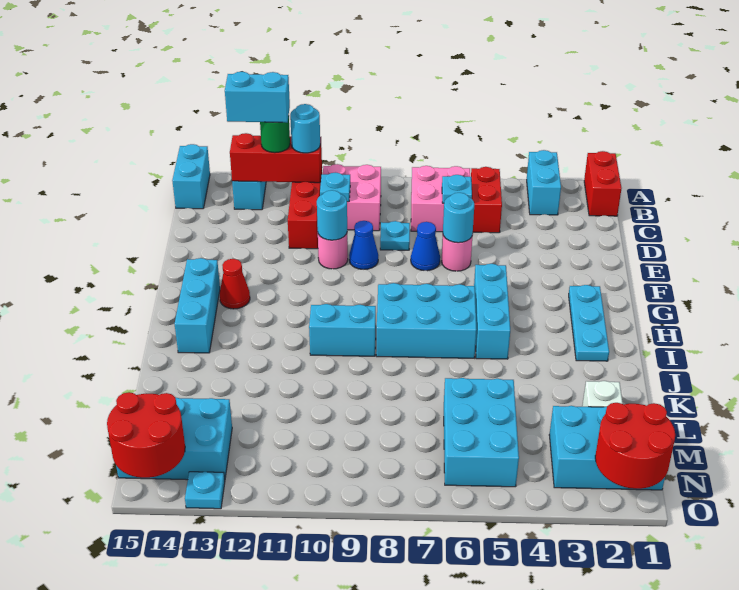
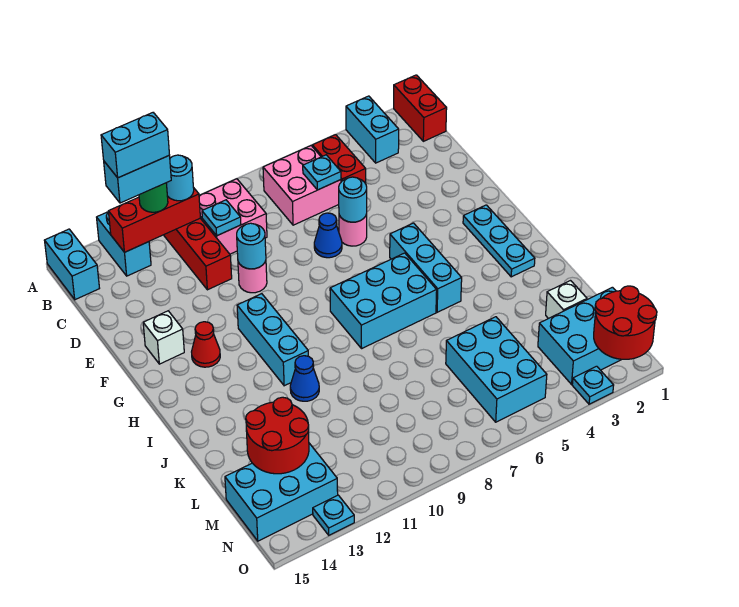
cyan 1x1 plate [380,221,410,250] -> cyan 1x1 plate moved to [572,366,614,404]
blue 1x1 cone [349,221,378,269] -> blue 1x1 cone moved to [290,356,319,401]
none -> white 1x1 brick [143,311,184,364]
cyan 1x3 brick [175,258,220,353] -> cyan 1x3 brick moved to [237,294,308,386]
cyan 1x2 brick [309,304,376,356] -> cyan 1x2 brick moved to [101,113,169,178]
red 2x2 round brick [107,392,185,478] -> red 2x2 round brick moved to [246,397,309,474]

